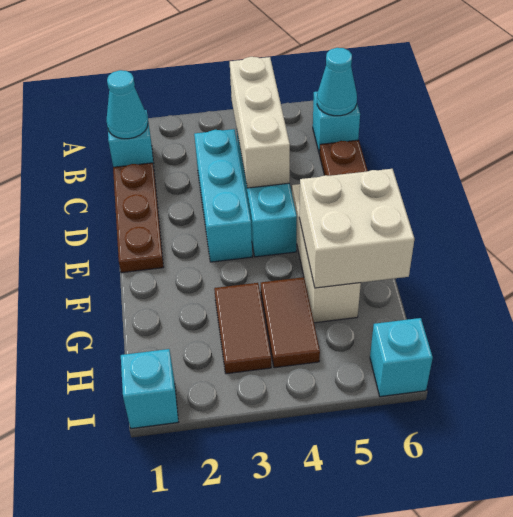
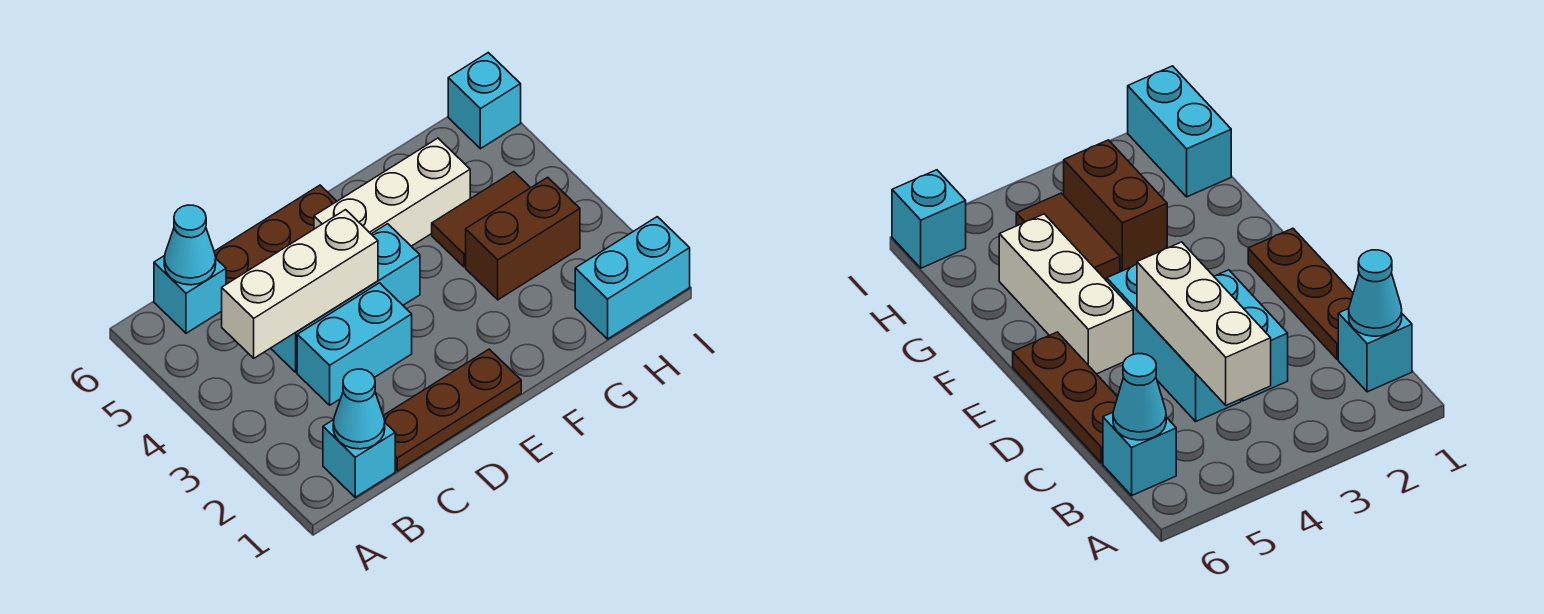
cyan 1x3 brick [194,129,252,262] -> cyan 1x2 brick [297,283,412,405]
white 2x2 brick [299,169,414,288] -> none
brown 1x2 tile [214,283,271,374] -> brown 1x2 brick [466,177,580,300]
cyan 1x1 brick [121,349,178,429] -> cyan 1x2 brick [575,217,690,339]

